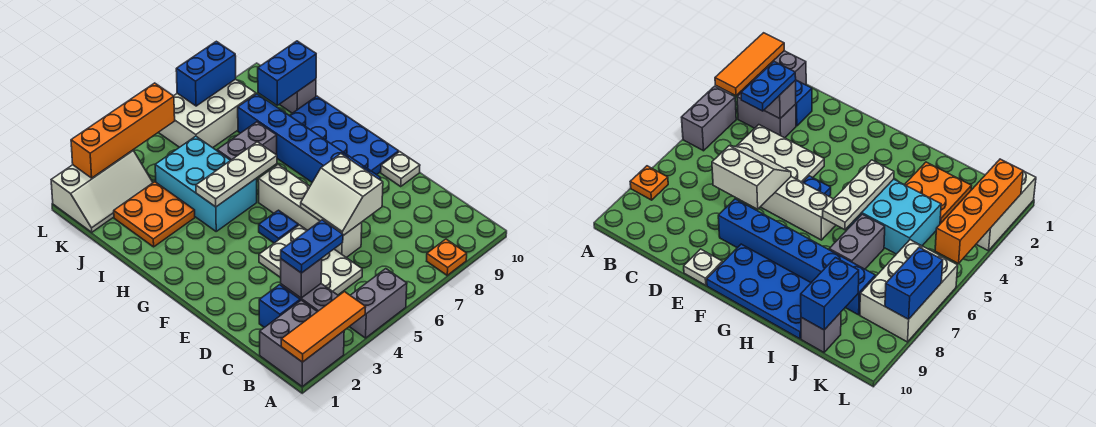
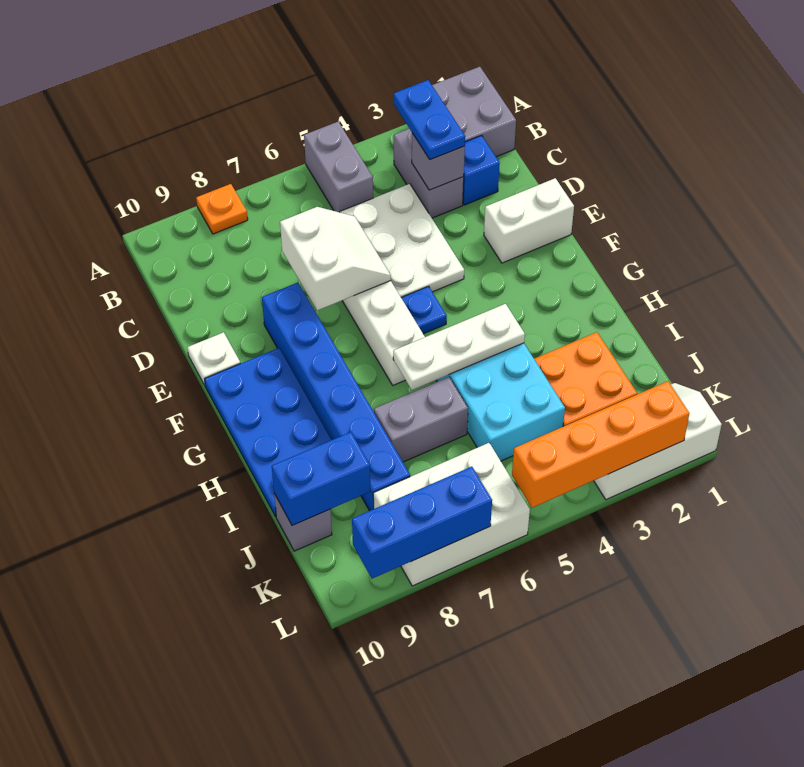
orange 1x3 tile [281,292,366,362] -> none
grey 1x2 brick [349,269,407,338] -> grey 1x2 brick turned to [304,122,373,212]
blue 1x2 plate [281,220,343,273] -> blue 1x2 plate turned to [394,80,465,160]
none -> white 1x2 brick [484,178,574,263]
blue 1x2 brick [176,41,236,106] -> blue 1x3 brick [352,467,492,579]

